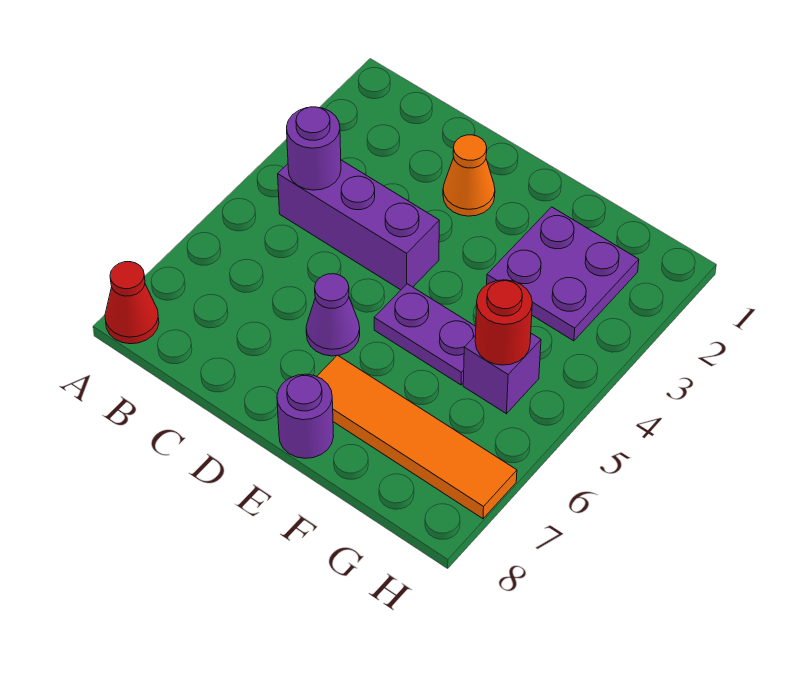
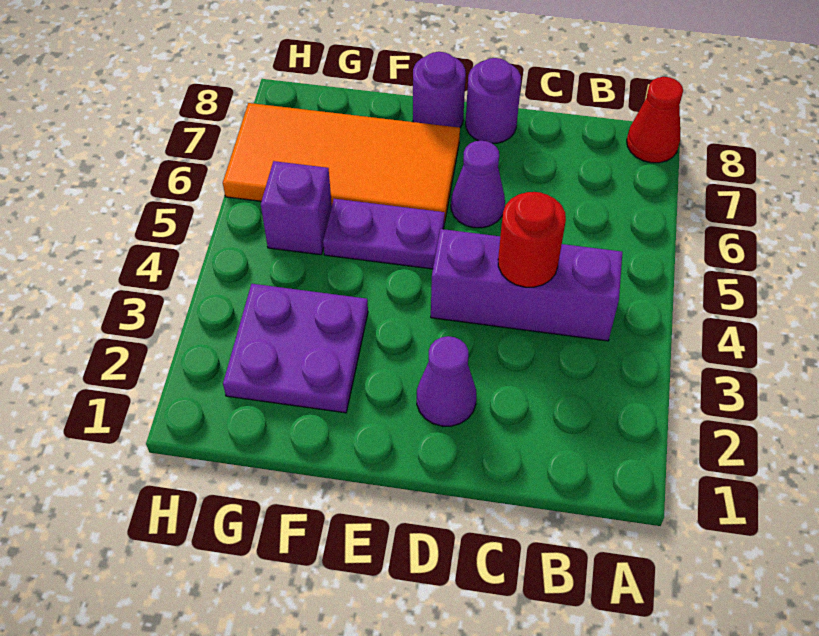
purple 1x1 round brick [287,107,341,190] -> purple 1x1 round brick moved to [466,58,521,143]
orange 1x1 cone [443,135,495,216] -> purple 1x1 cone [417,336,476,426]
orange 1x4 tile [317,355,517,519] -> orange 2x4 tile [223,103,460,224]
red 1x1 round brick [475,280,532,365] -> red 1x1 round brick moved to [498,192,566,287]

